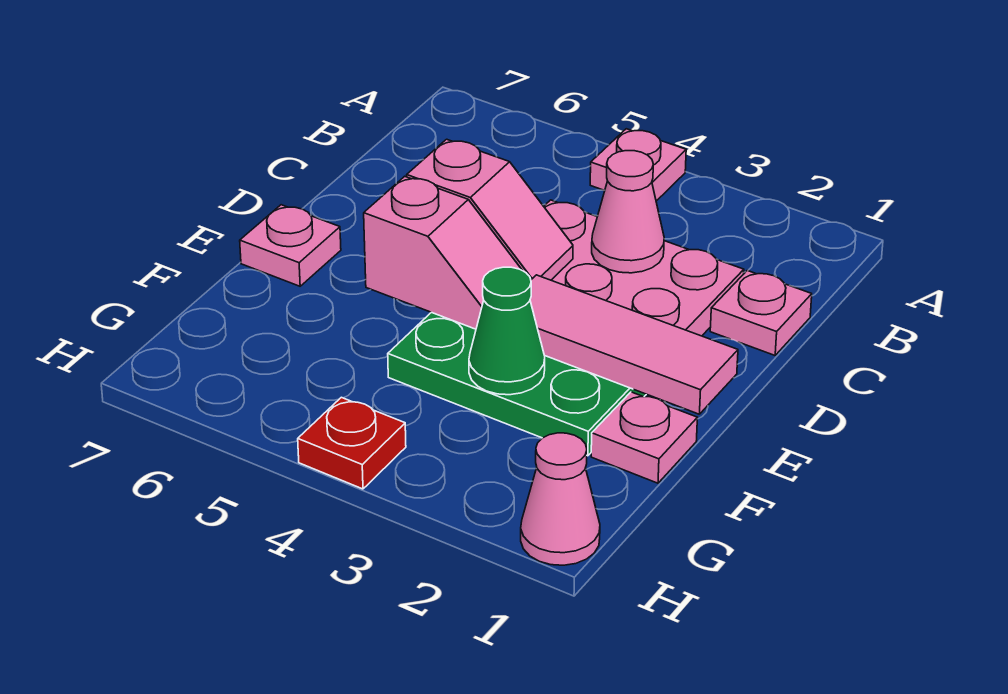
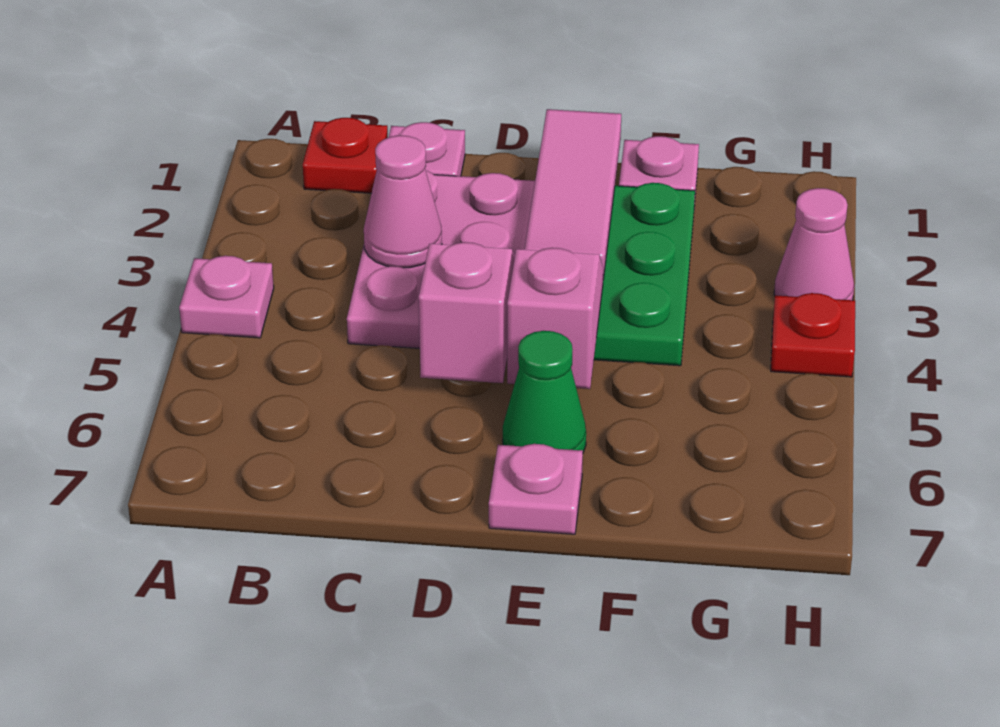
none -> red 1x1 plate [303,118,388,193]
green 1x1 cone [469,267,545,395] -> green 1x1 cone moved to [503,331,586,452]
pink 1x1 cone [521,433,600,565] -> pink 1x1 cone moved to [774,188,854,300]

